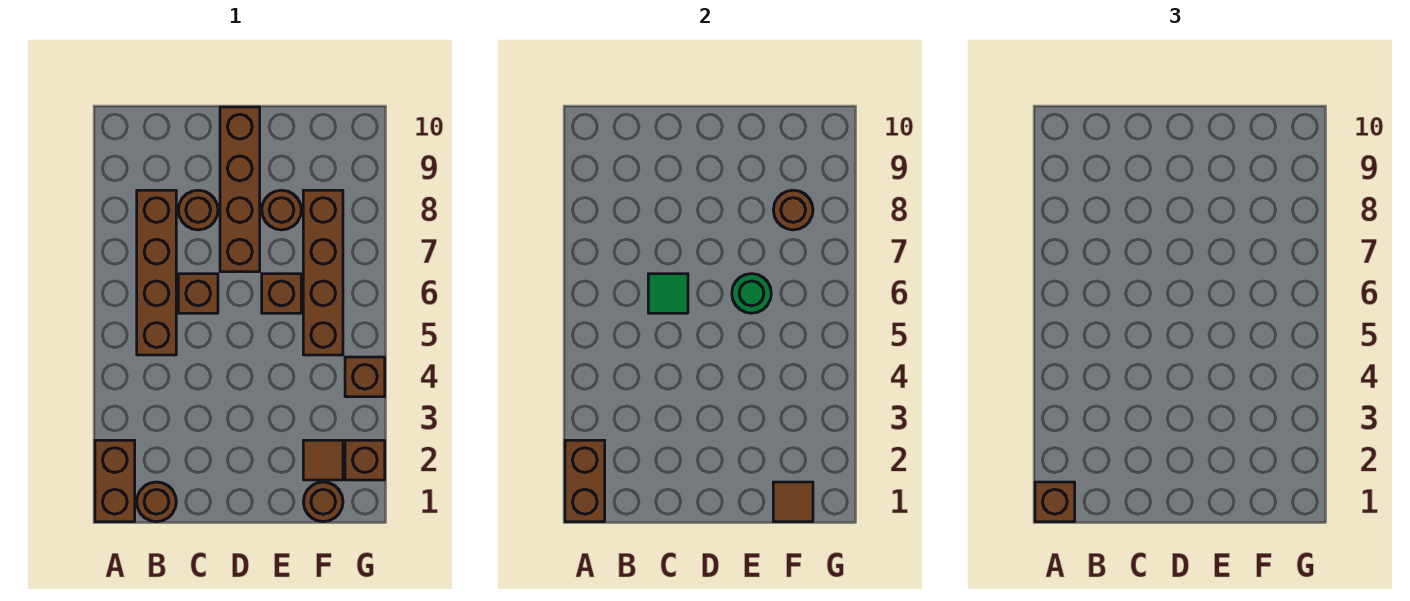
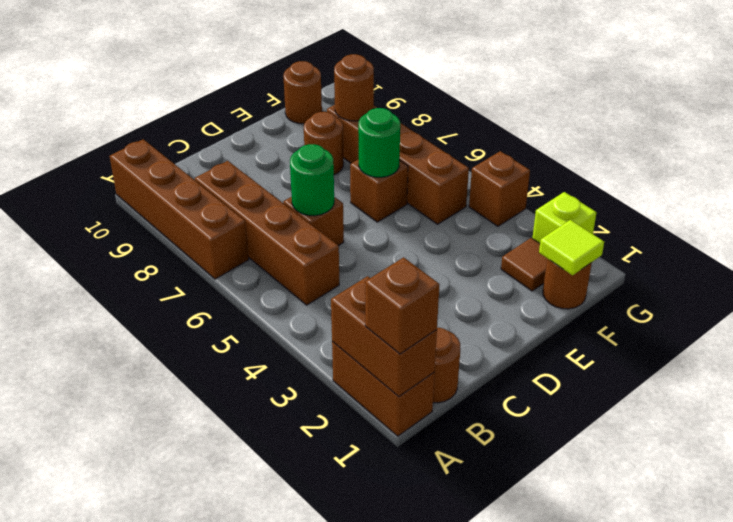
green 1x1 tile [648,274,688,313] -> green 1x1 round brick [290,144,334,216]
brown 1x1 round brick [178,190,218,230] -> brown 1x1 round brick moved to [283,61,322,124]
brown 1x4 brick [220,107,260,272] -> brown 1x4 brick moved to [110,139,249,279]
brown 1x1 tile [773,482,813,522] -> lime 1x1 tile [539,220,604,275]
brown 1x1 brick [345,440,385,480] -> lime 1x1 brick [532,192,596,243]

